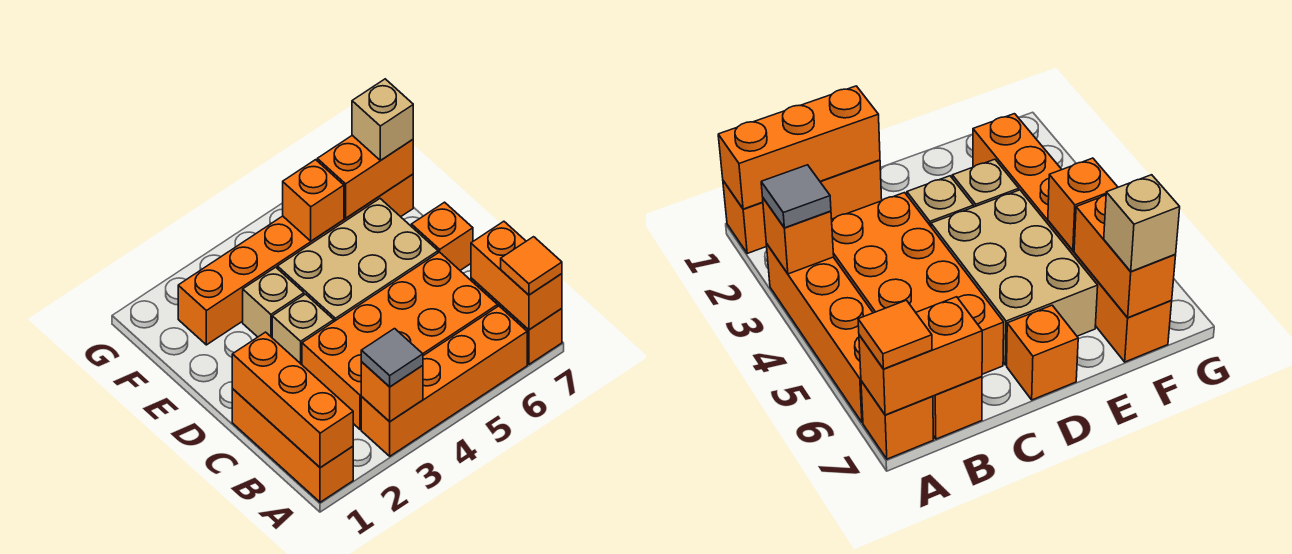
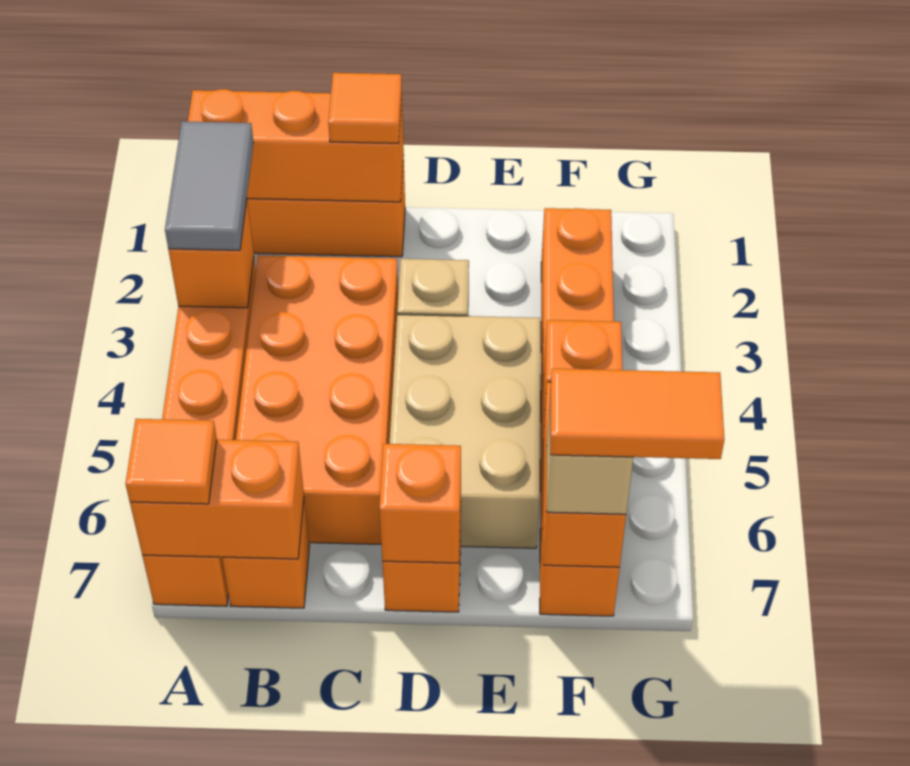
grey 1x1 tile [361,329,423,387] -> grey 1x2 tile [165,121,253,250]
none -> orange 1x1 tile [328,73,402,143]
none -> orange 1x1 brick [379,444,461,563]
tan 1x1 brick [243,267,304,337] -> none
none -> orange 1x2 tile [550,369,725,459]

